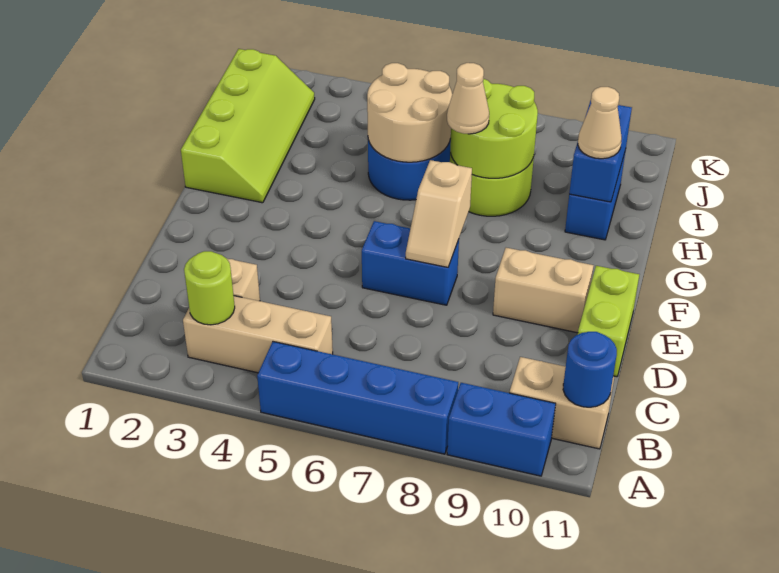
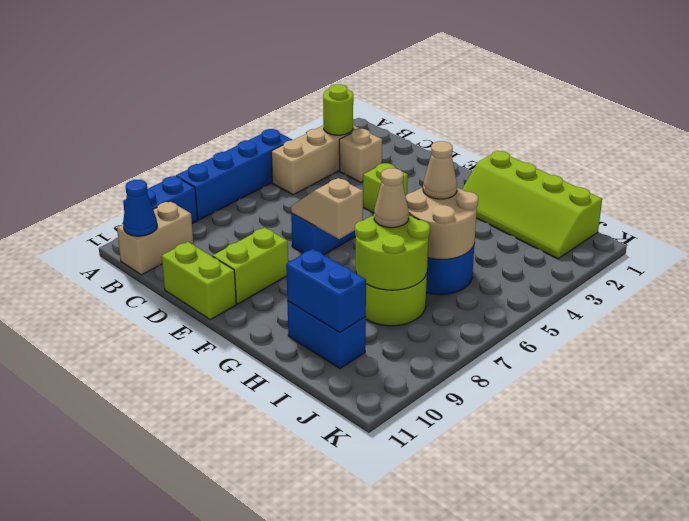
blue 1x1 round brick [563,332,617,407] -> blue 1x1 cone [123,180,157,236]
none -> lime 1x1 brick [363,163,408,213]
tan 1x2 brick [493,248,594,333] -> lime 1x2 brick [213,228,288,304]
tan 1x1 cone [578,87,622,159] -> tan 1x1 cone moved to [423,141,457,199]

